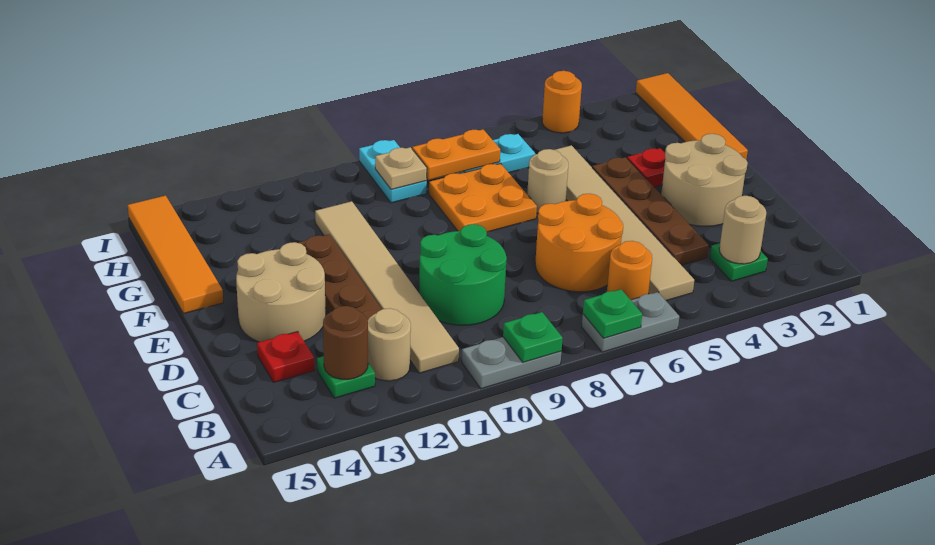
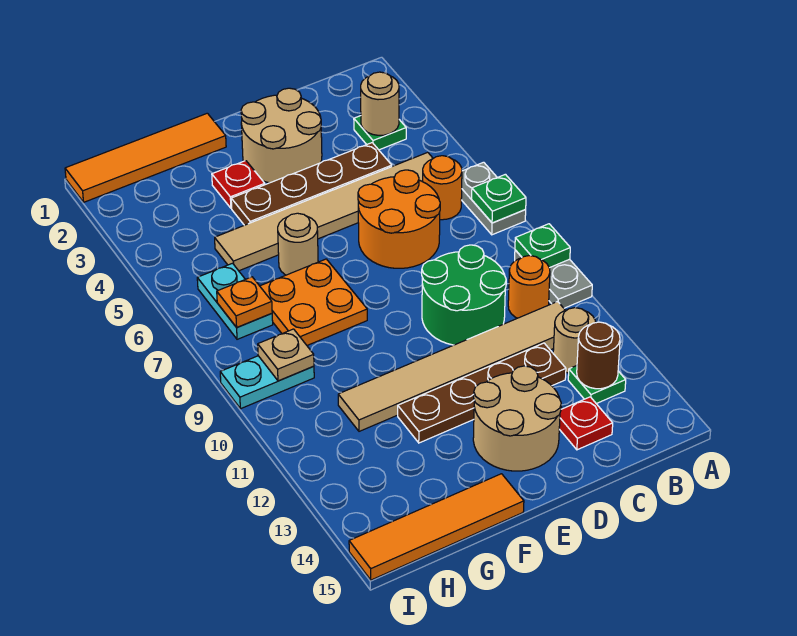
orange 1x2 plate [412,129,500,180] -> orange 1x1 plate [217,277,272,327]
orange 1x1 round brick [542,71,582,133] -> orange 1x1 round brick moved to [508,256,550,318]

